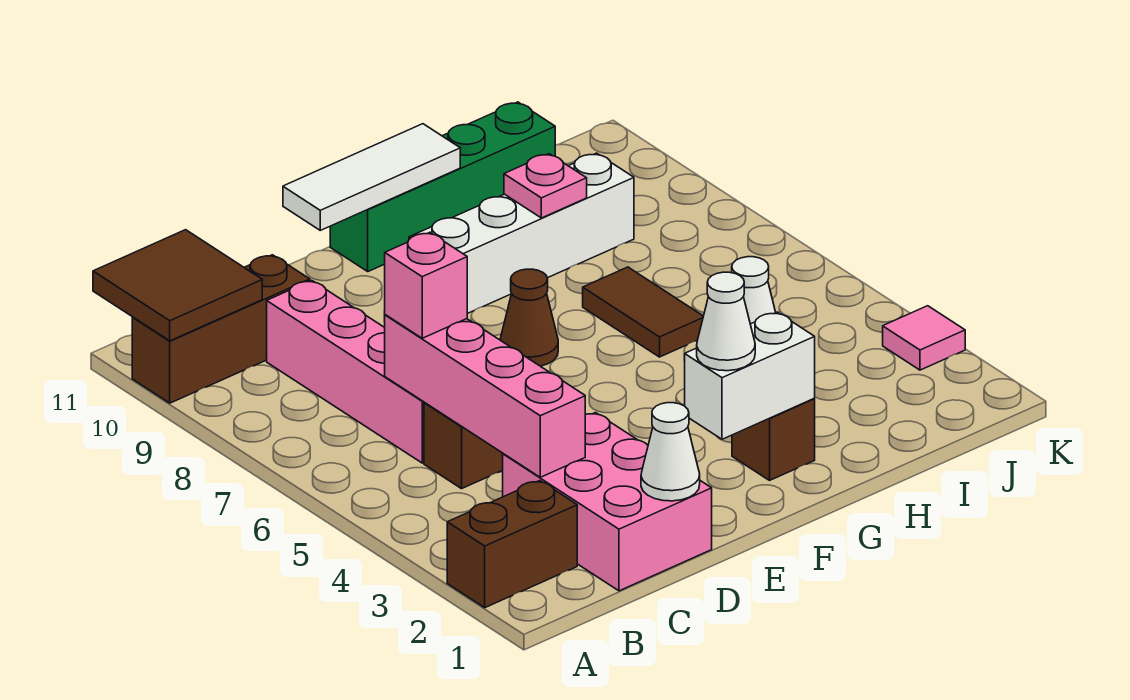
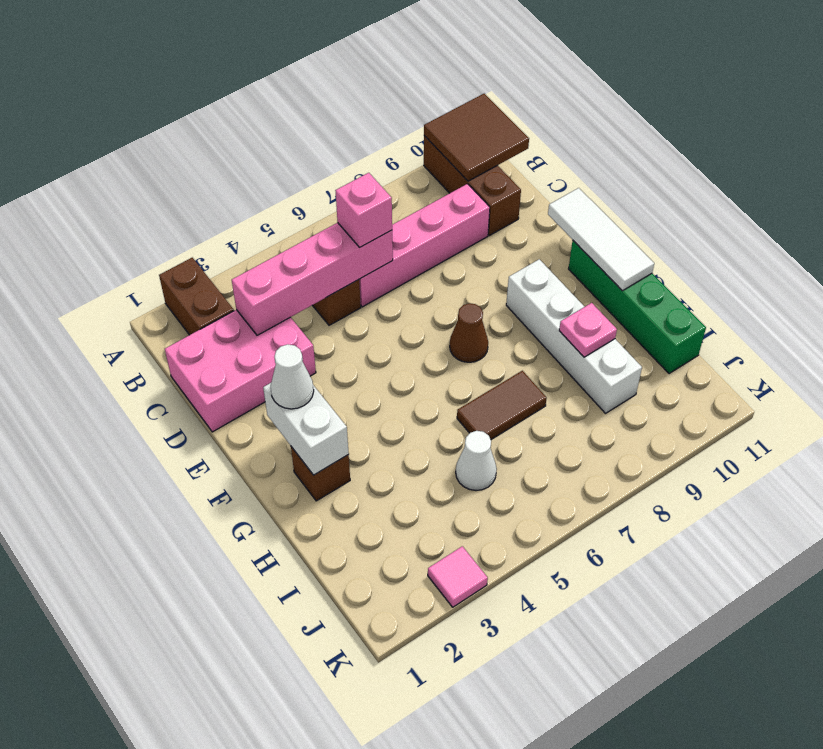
white 1x1 cone [641,403,700,501] -> none

